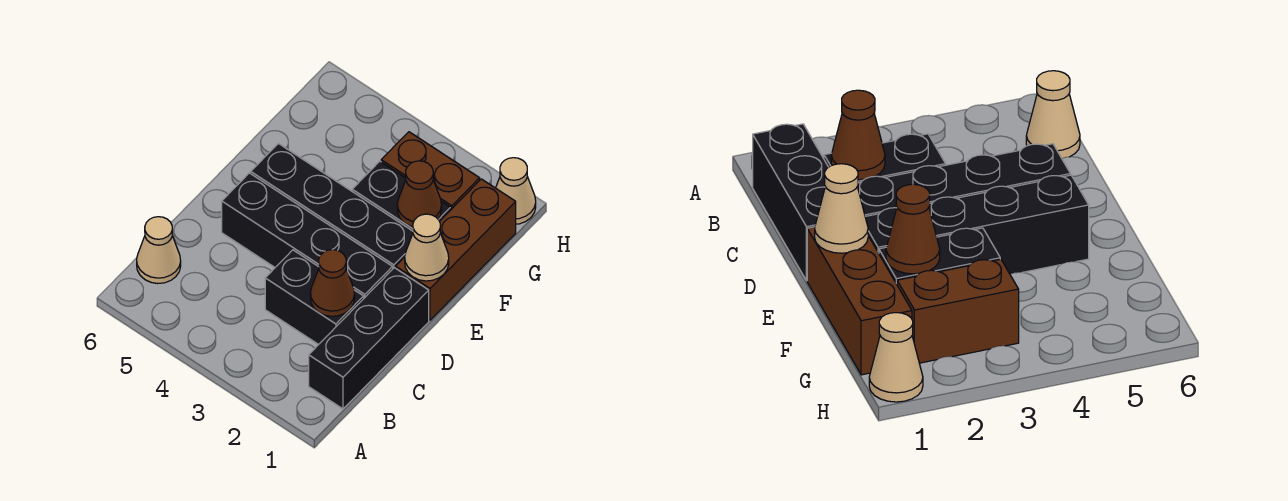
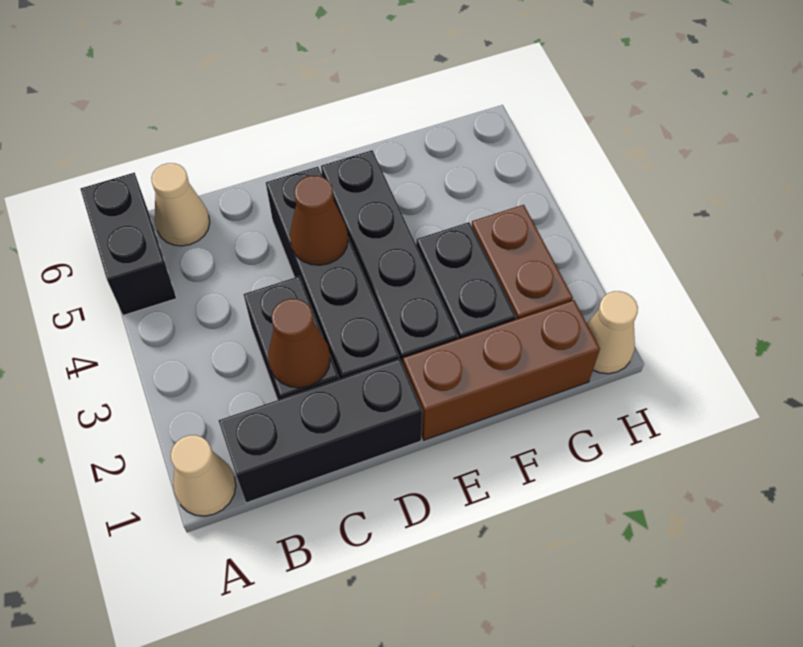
none -> black 1x2 brick [81,173,176,315]
tan 1x1 cone [405,214,449,281] -> tan 1x1 cone moved to [171,435,236,516]
brown 1x1 cone [397,161,442,227] -> brown 1x1 cone moved to [290,176,348,265]

